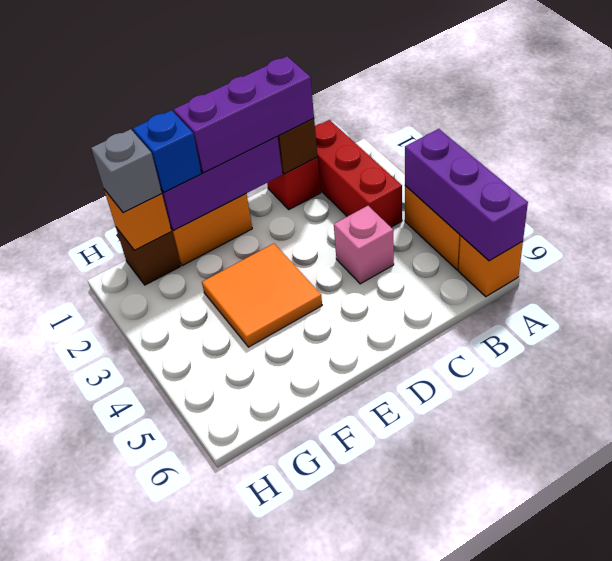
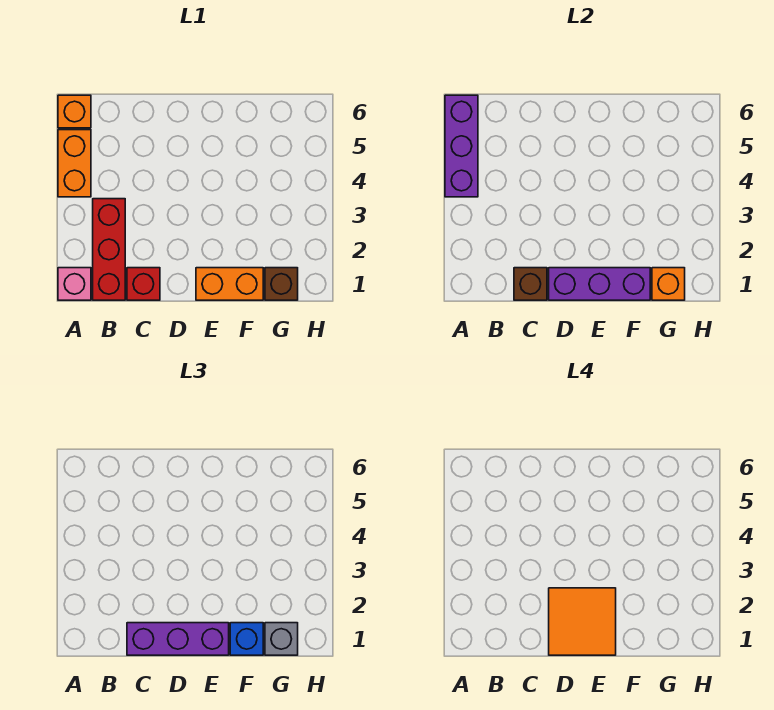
pink 1x1 brick [334,206,394,284] -> pink 1x1 brick moved to [58,268,91,300]
orange 2x2 tile [202,244,322,347] -> orange 2x2 tile moved to [549,588,616,655]

